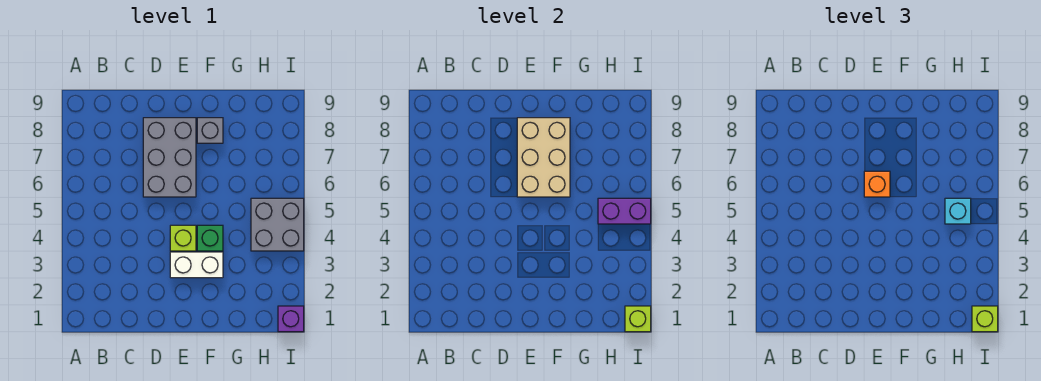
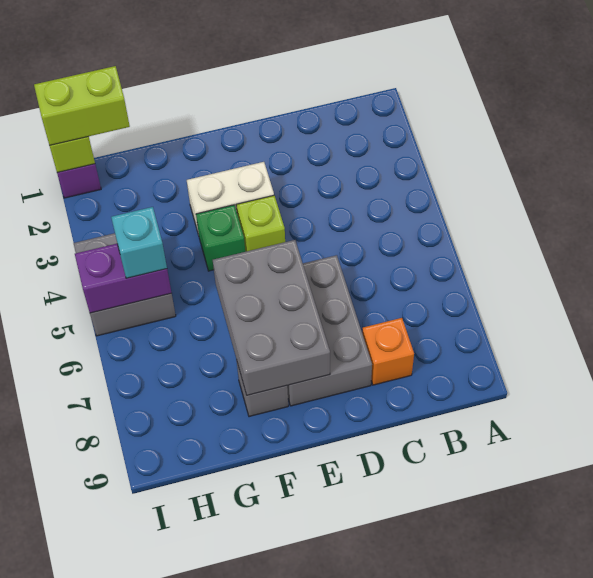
tan 2x3 brick [517,118,570,197] -> grey 2x3 brick [213,240,330,395]
orange 1x1 brick [864,171,890,197] -> orange 1x1 brick moved to [362,318,414,385]
lime 1x1 brick [972,306,998,332] -> lime 1x2 brick [34,66,130,145]

